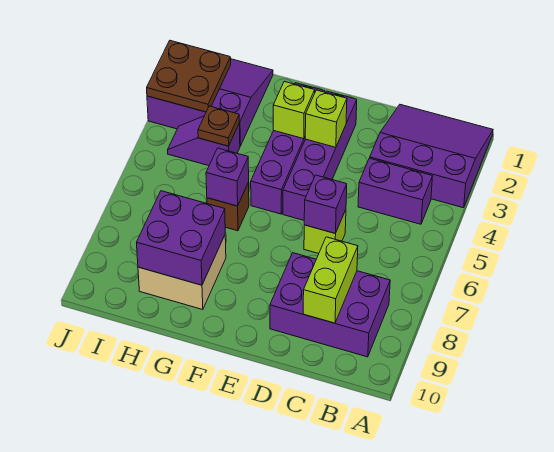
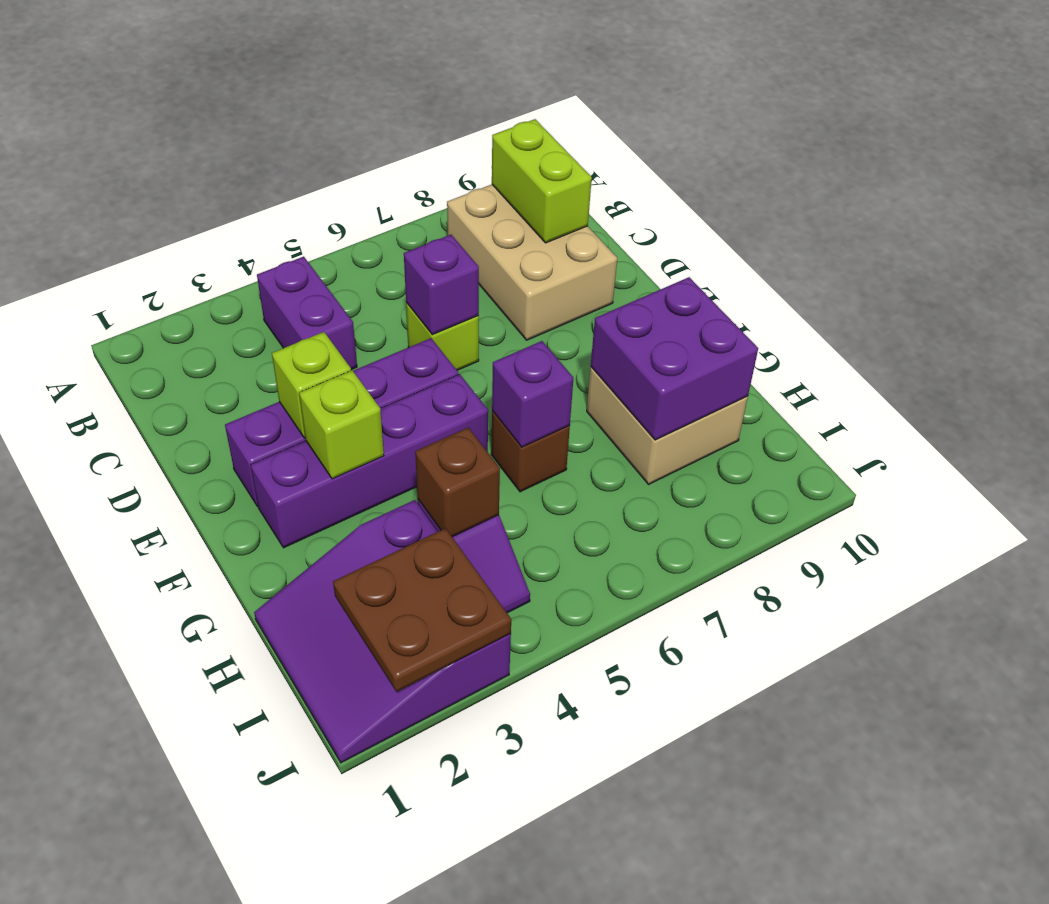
purple 3x3 slope [370,105,493,208] -> none
purple 2x3 brick [270,253,390,357] -> tan 2x3 brick [447,184,617,340]
lime 1x2 brick [303,237,358,323] -> lime 1x2 brick turned to [492,119,592,243]
brown 1x1 plate [198,106,240,146] -> brown 1x1 brick [415,428,500,537]

